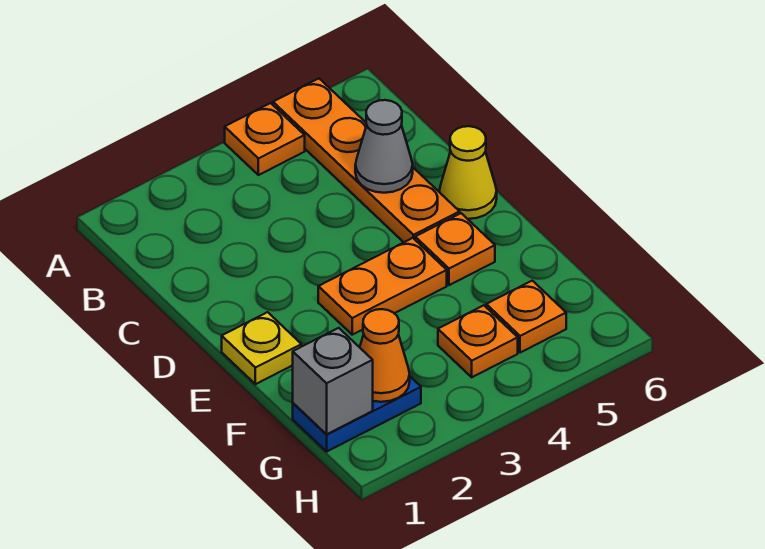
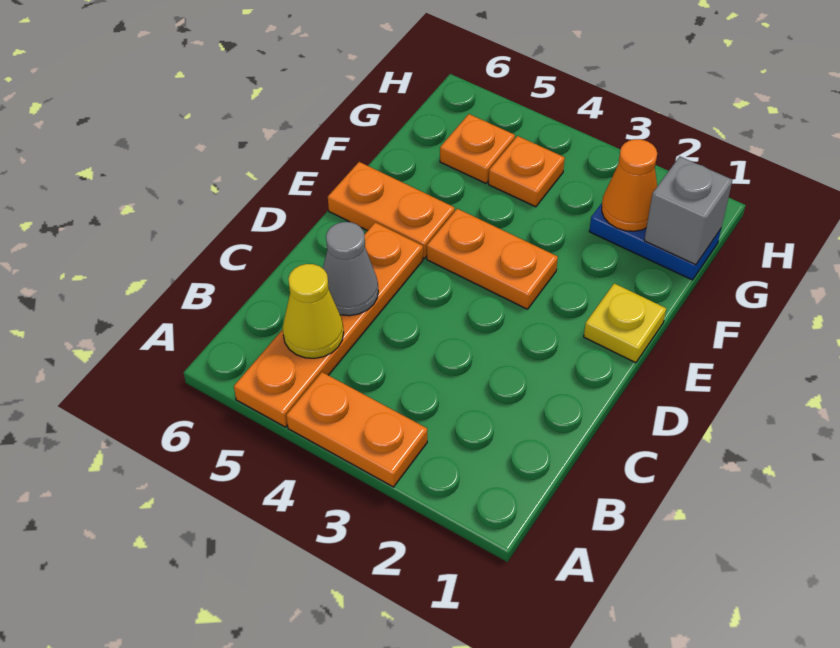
orange 1x1 plate [225,103,305,175] -> orange 1x2 plate [286,372,427,487]
yellow 1x1 cone [439,126,497,219] -> yellow 1x1 cone moved to [283,264,344,358]
orange 1x1 plate [415,213,495,285] -> orange 1x2 plate [328,162,455,258]

